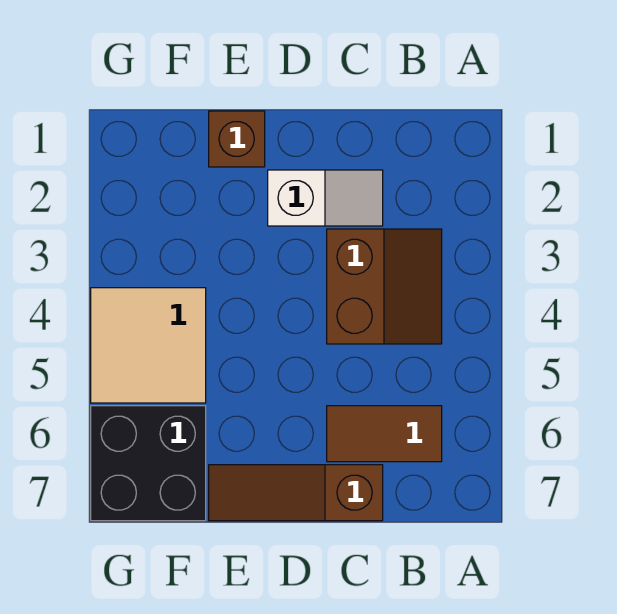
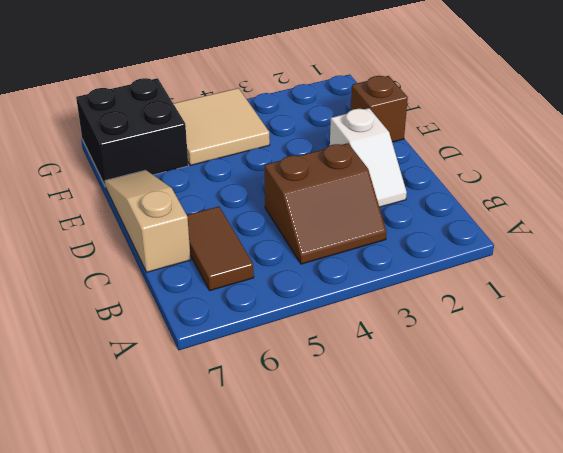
brown 1x3 slope [209,465,383,521] -> tan 1x3 slope [105,170,191,272]

